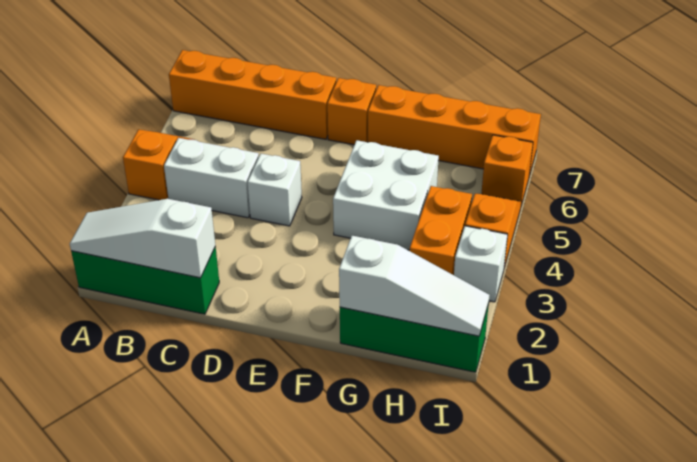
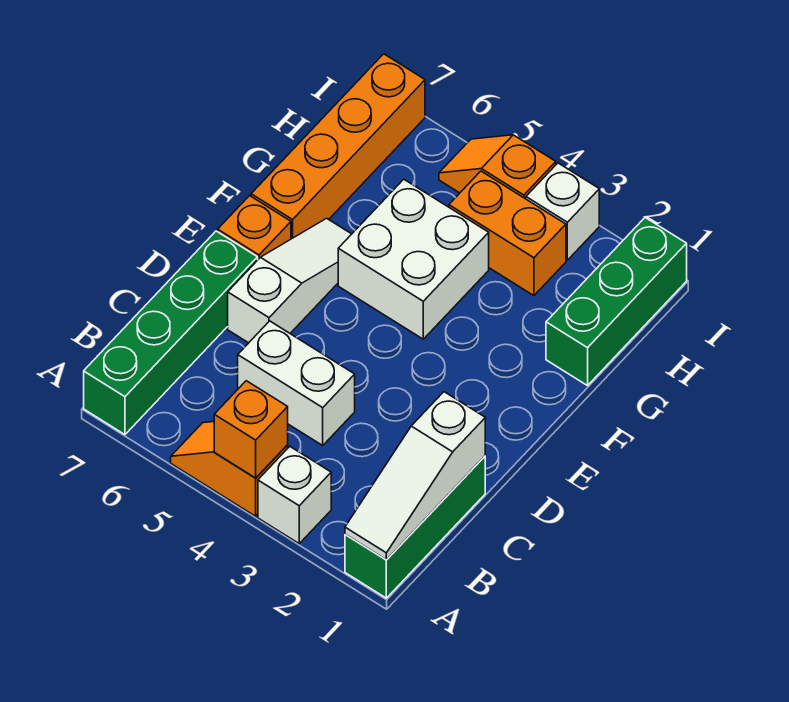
orange 1x4 brick [169,50,336,139] -> green 1x4 brick [84,231,258,435]
white 1x2 brick [164,138,259,218] -> white 1x2 brick turned to [238,321,355,445]
white 1x1 brick [248,154,302,226] -> white 1x1 brick moved to [258,446,331,543]
white 1x3 slope [339,236,489,336] -> white 1x3 slope moved to [228,218,351,343]
orange 1x1 brick [481,135,533,205] -> orange 1x1 brick moved to [214,381,288,478]

